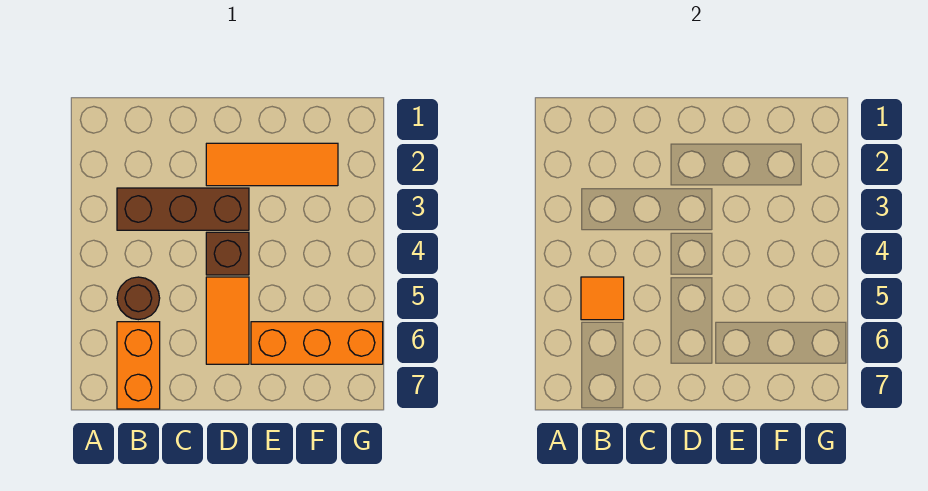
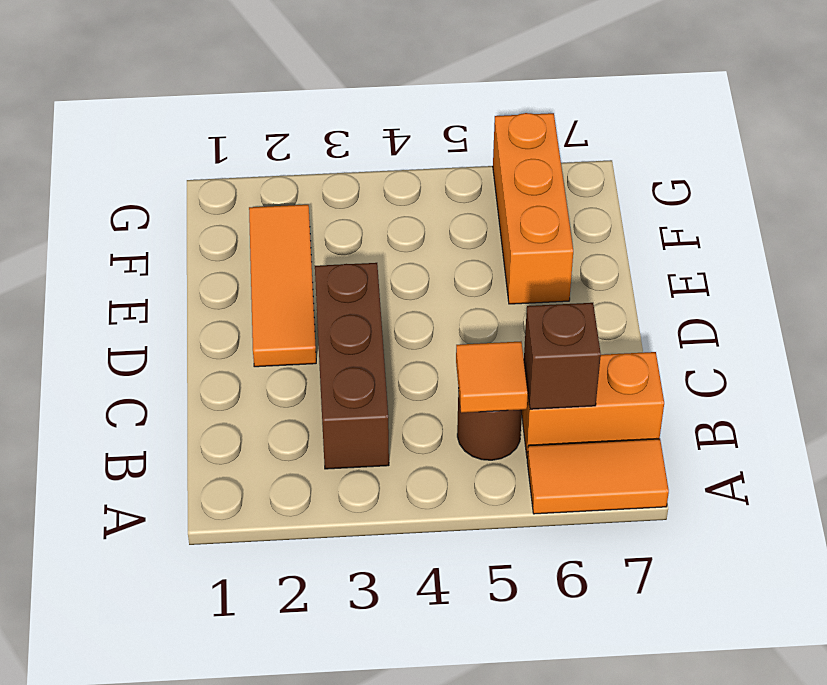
brown 1x1 brick [206,232,249,275] -> brown 1x1 brick moved to [524,303,601,409]
orange 1x2 tile [206,277,249,364] -> orange 1x2 tile moved to [527,439,669,514]

